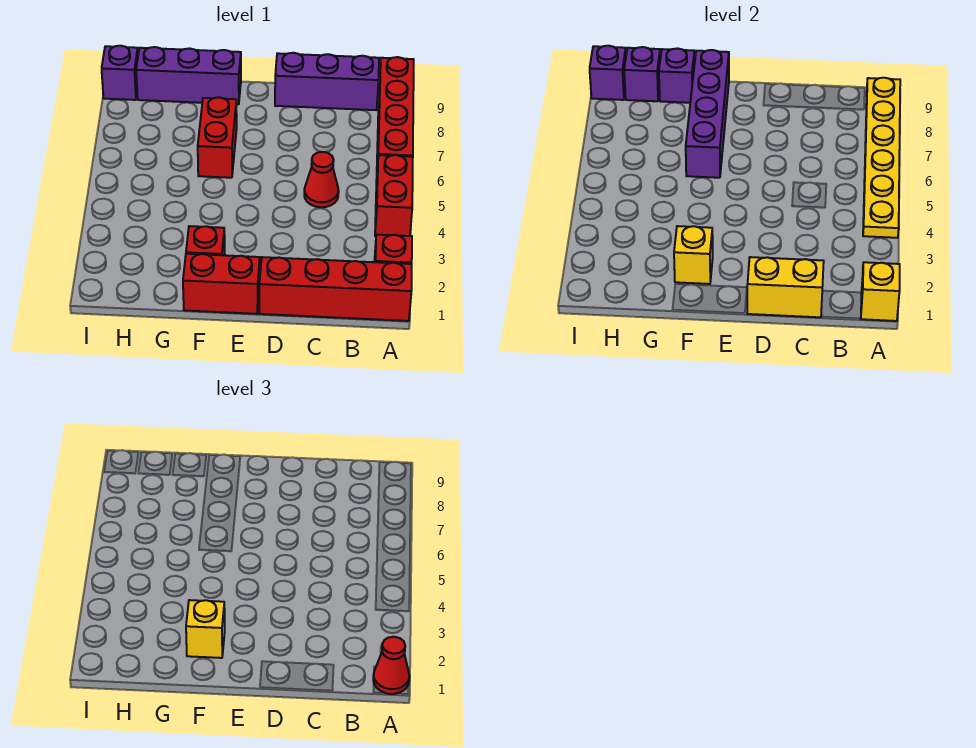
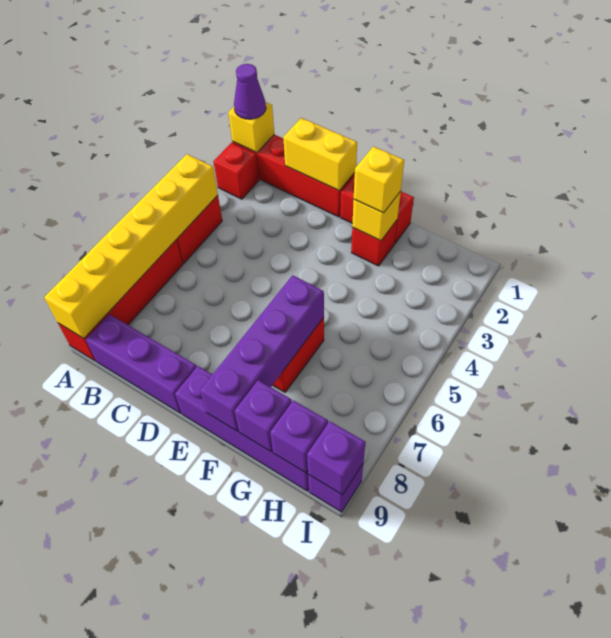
red 1x1 cone [373,637,409,694] -> purple 1x1 cone [234,64,266,119]
yellow 1x6 plate [863,78,900,238] -> yellow 1x6 brick [44,154,218,338]
red 1x1 cone [304,152,339,207] -> none
purple 1x3 brick [136,47,241,104] -> purple 1x4 brick [175,366,309,491]

